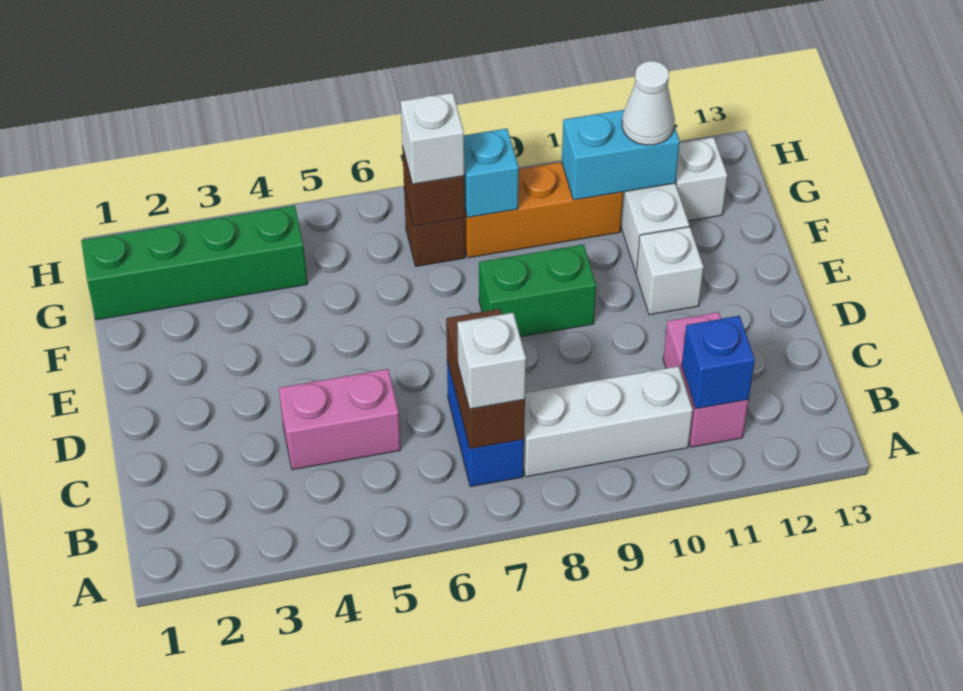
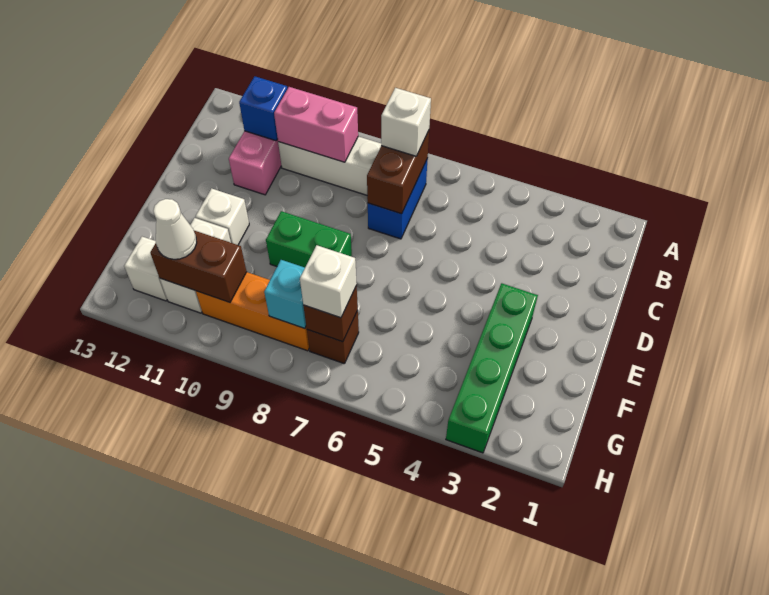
pink 1x2 brick [279,369,401,470] -> pink 1x2 brick moved to [274,87,358,162]
green 1x4 brick [81,205,307,320] -> green 1x4 brick turned to [446,283,538,453]
cyan 1x2 brick [562,110,680,200] -> brown 1x2 brick [150,231,247,302]

